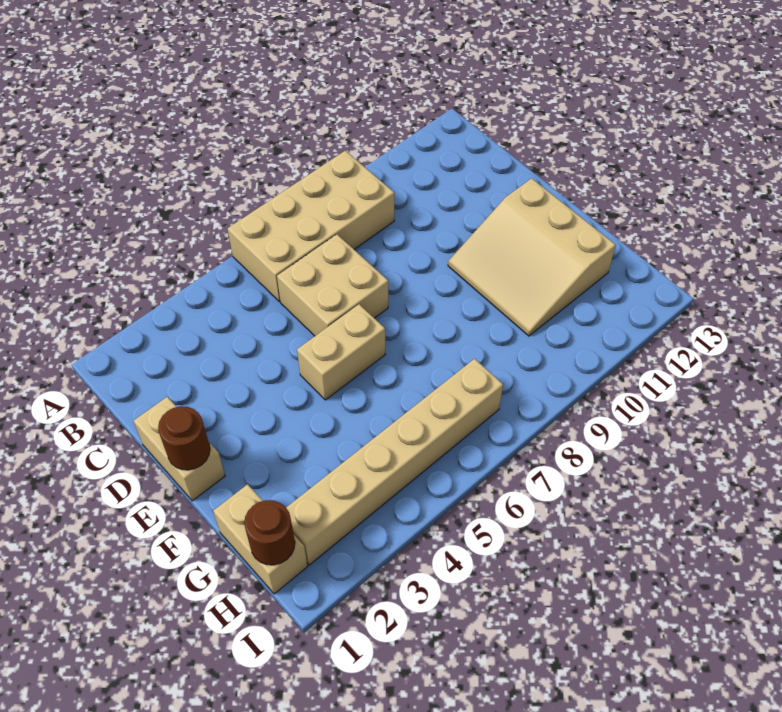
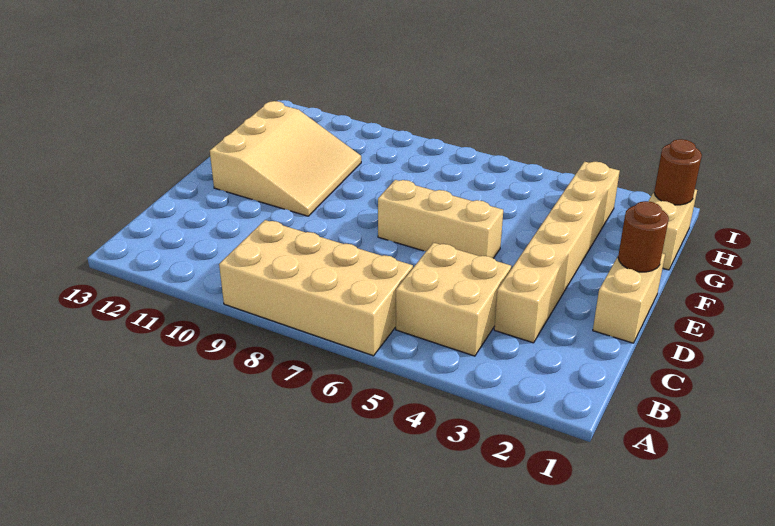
tan 2x2 brick [277,234,388,336] -> tan 2x2 brick moved to [396,243,511,356]
tan 1x2 brick [297,304,385,400] -> tan 1x3 brick [378,180,503,258]
tan 1x6 brick [286,359,503,565] -> tan 1x6 brick turned to [494,162,620,343]

